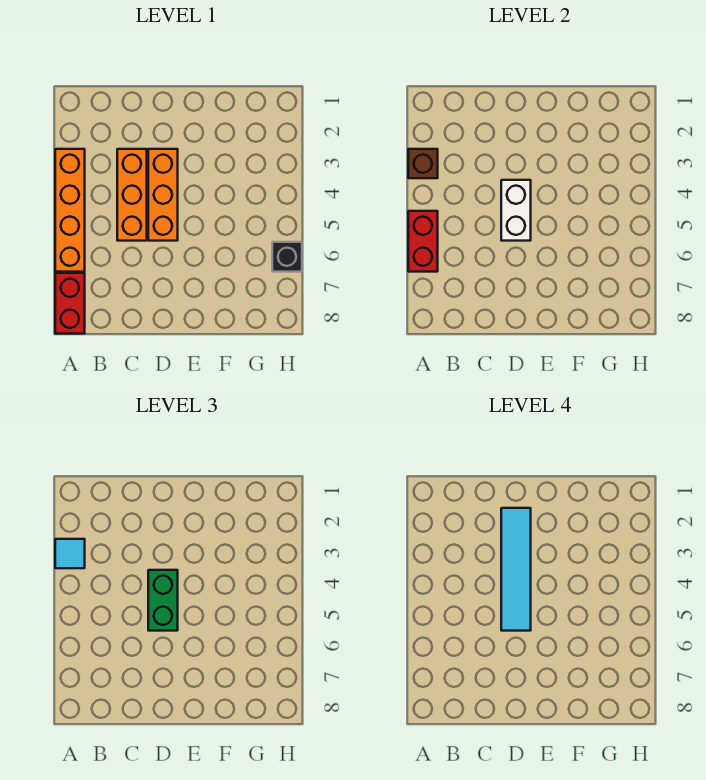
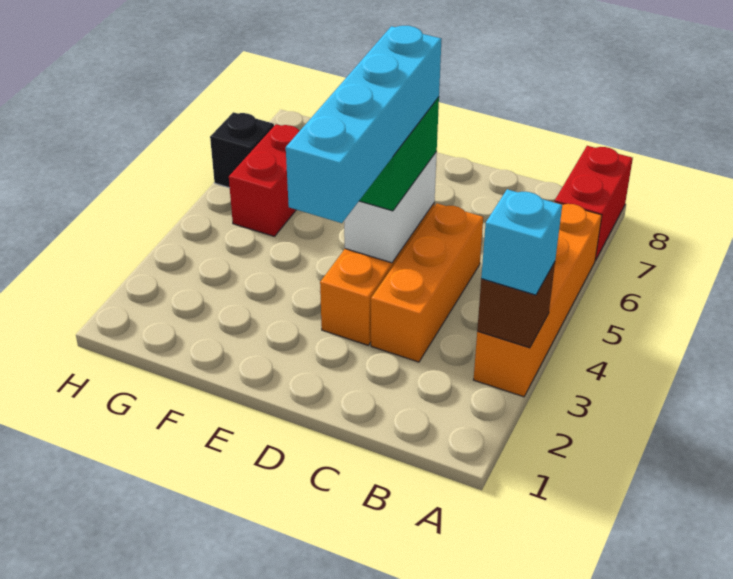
cyan 1x1 tile [55,539,85,568] -> cyan 1x1 brick [481,189,562,295]
red 1x2 brick [408,211,438,272] -> red 1x2 brick moved to [229,124,299,236]
cyan 1x4 tile [501,508,531,631] -> cyan 1x4 brick [286,26,442,223]

